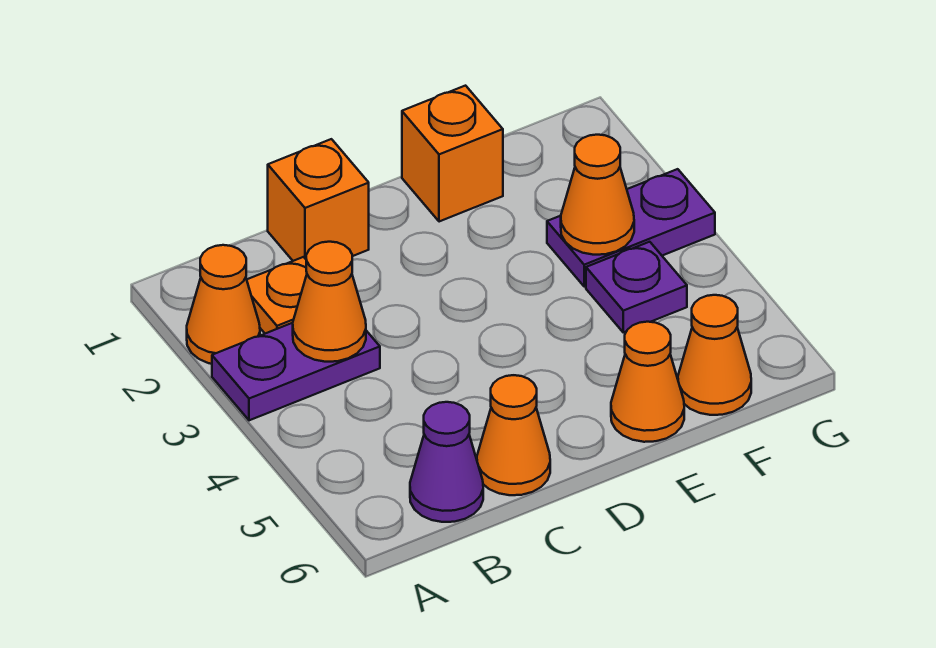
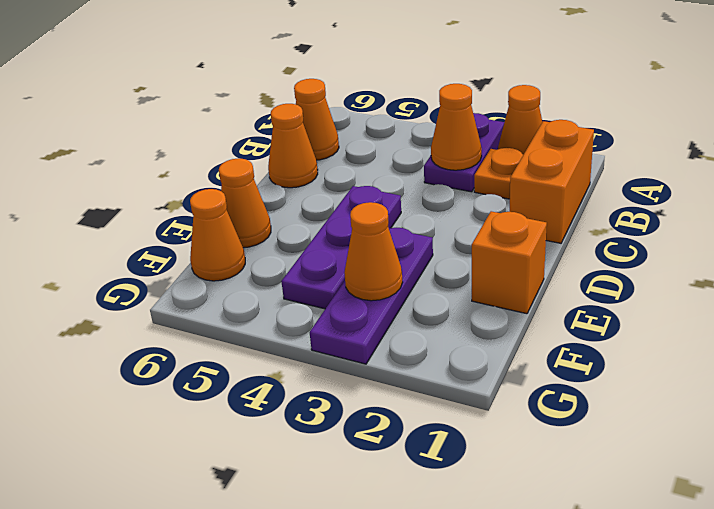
purple 1x1 cone [410,402,483,522] -> orange 1x1 cone [294,79,339,160]
orange 1x1 brick [268,139,369,261] -> orange 1x2 brick [510,120,594,243]
purple 1x2 plate [547,169,715,287] -> purple 1x3 plate [310,228,433,364]
purple 1x1 plate [586,242,687,332] -> purple 1x3 plate [281,186,401,309]

